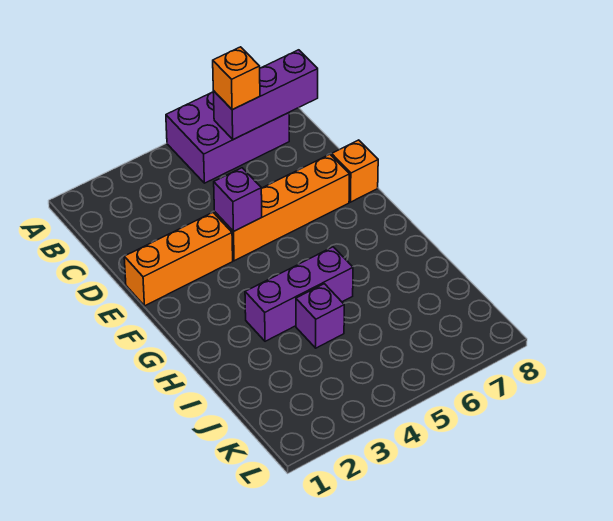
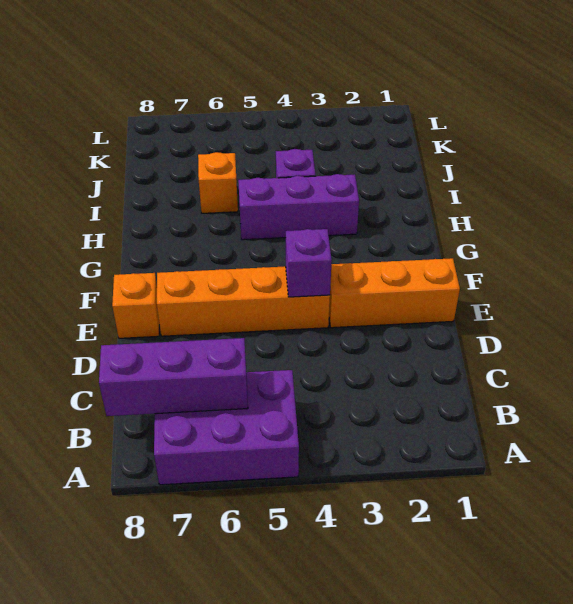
orange 1x1 brick [213,47,260,110] -> orange 1x1 brick moved to [198,152,238,213]

